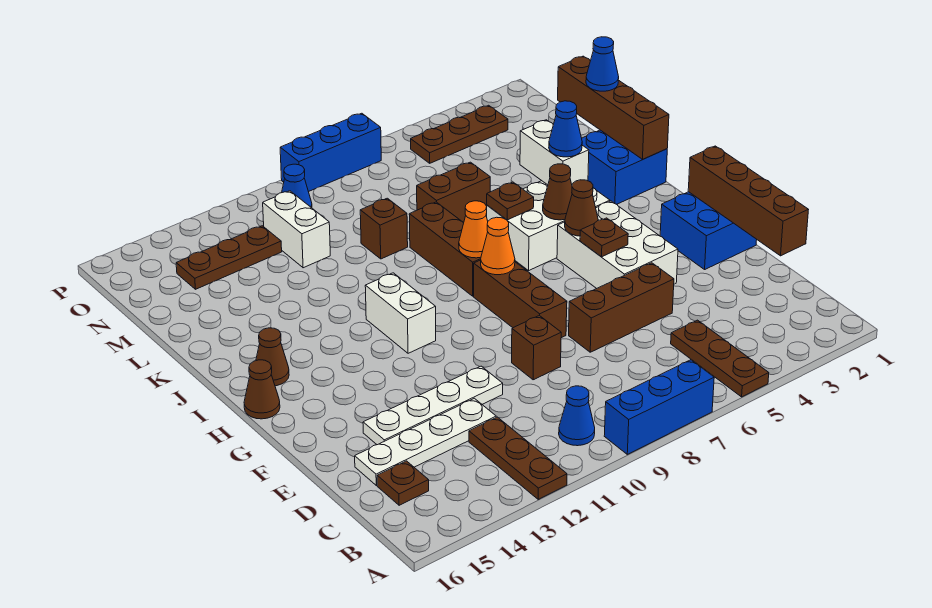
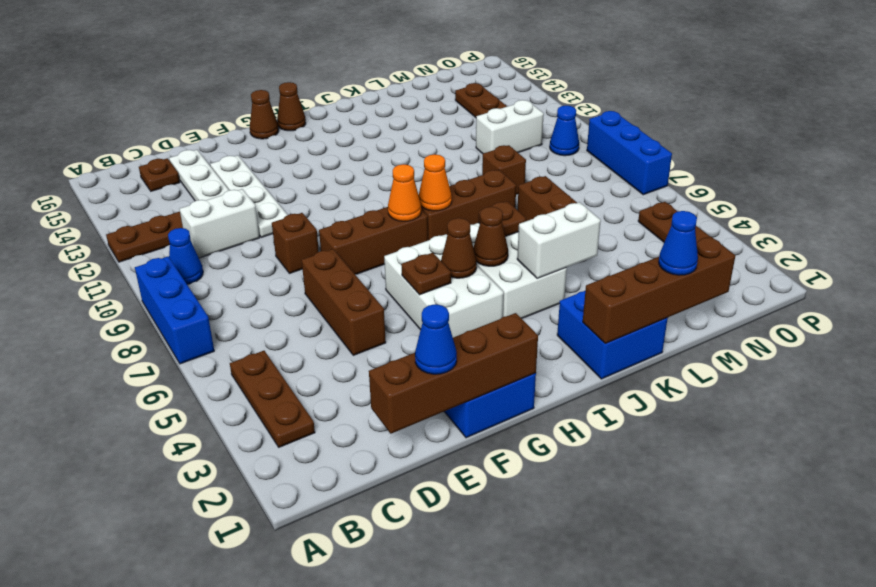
brown 1x3 plate [671,320,769,397] -> brown 1x3 plate turned to [230,351,315,447]
white 2x3 brick [557,201,678,289] -> white 2x3 brick turned to [384,234,504,337]
white 1x2 brick [365,273,436,353] -> white 1x2 brick moved to [179,189,260,258]
brown 1x1 cone [256,328,289,386] -> brown 1x1 cone moved to [250,90,279,139]
blue 1x1 cone [549,101,582,157] -> blue 1x1 cone moved to [415,304,457,374]

